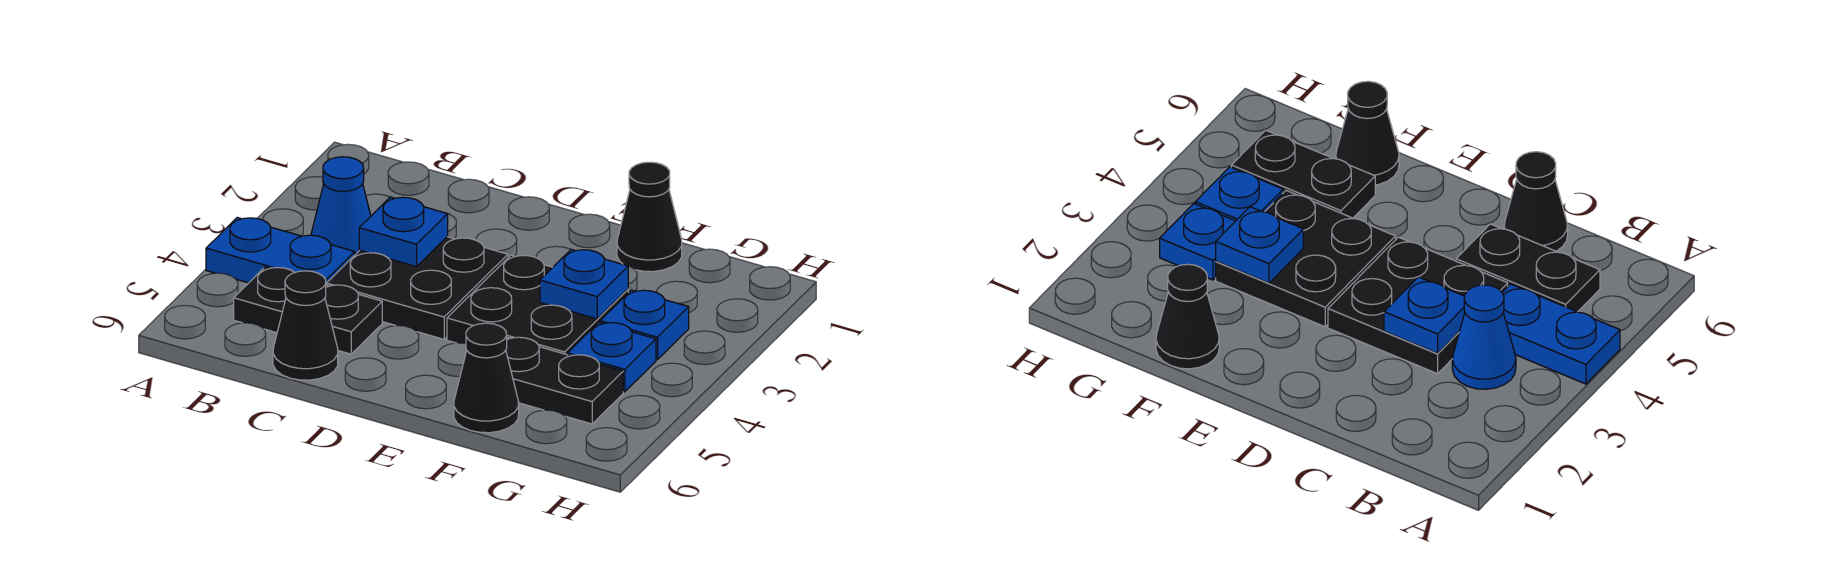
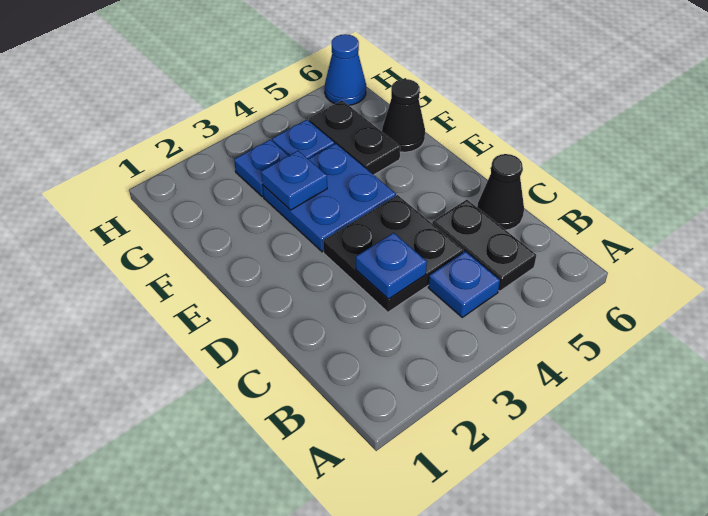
blue 1x2 plate [206,218,355,285] -> blue 1x1 plate [428,251,500,317]
blue 1x1 cone [311,157,371,255] -> blue 1x1 cone moved to [325,34,366,105]
black 2x2 plate [447,255,628,355] -> blue 2x2 plate [263,144,396,252]
black 1x1 cone [617,162,682,272] -> none

